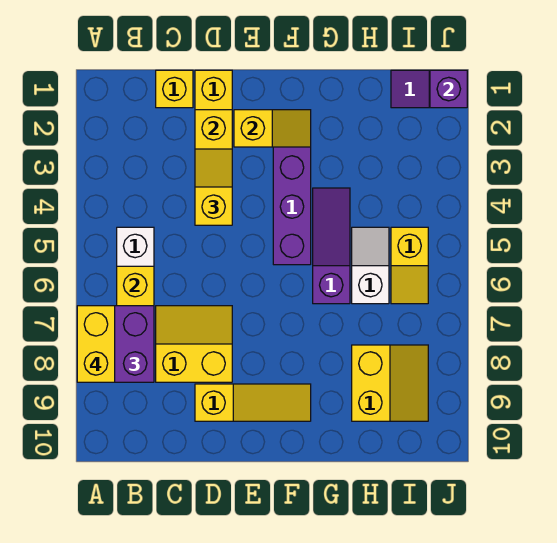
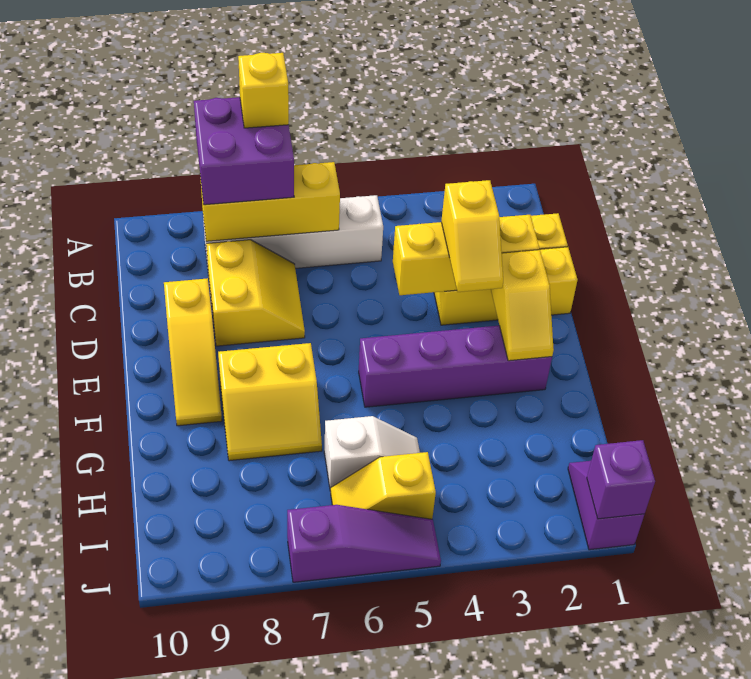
yellow 1x2 brick [77,306,115,382] -> yellow 1x1 brick [238,53,289,128]
yellow 1x2 slope [195,149,232,225] -> yellow 1x2 slope turned to [441,180,503,292]
purple 1x3 slope [313,188,350,304] -> purple 1x3 slope moved to [287,505,441,582]
yellow 2x2 slope [352,345,428,421] -> yellow 2x2 slope moved to [218,343,322,461]

